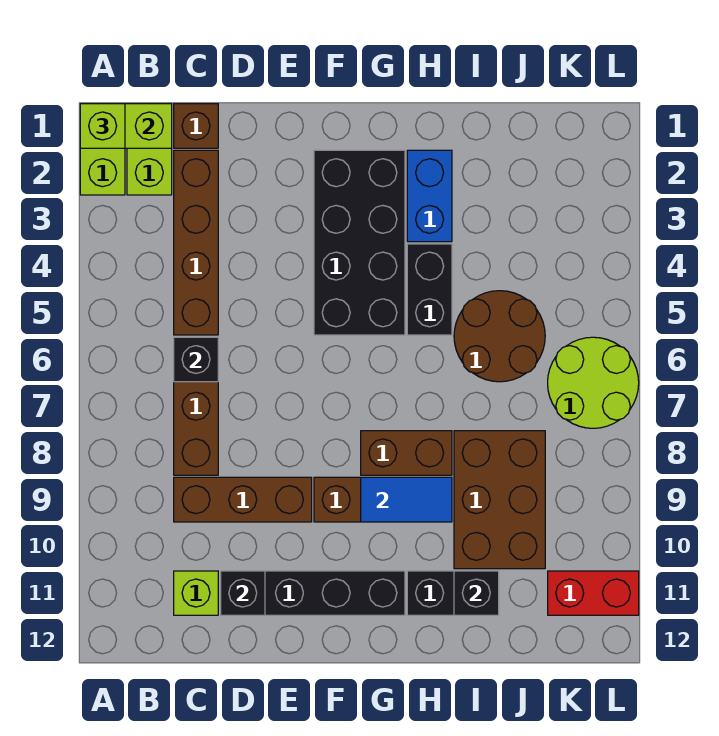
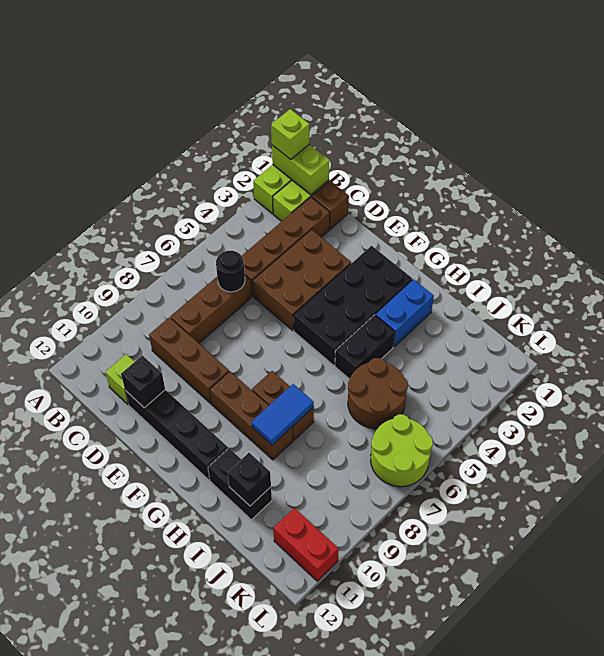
black 1x1 brick [174,337,218,382] -> black 1x1 round brick [216,251,245,292]
blue 1x2 tile [361,477,452,522] -> blue 1x2 tile turned to [251,384,314,445]
brown 2x3 brick [454,431,545,569] -> brown 2x3 brick moved to [253,230,351,330]

